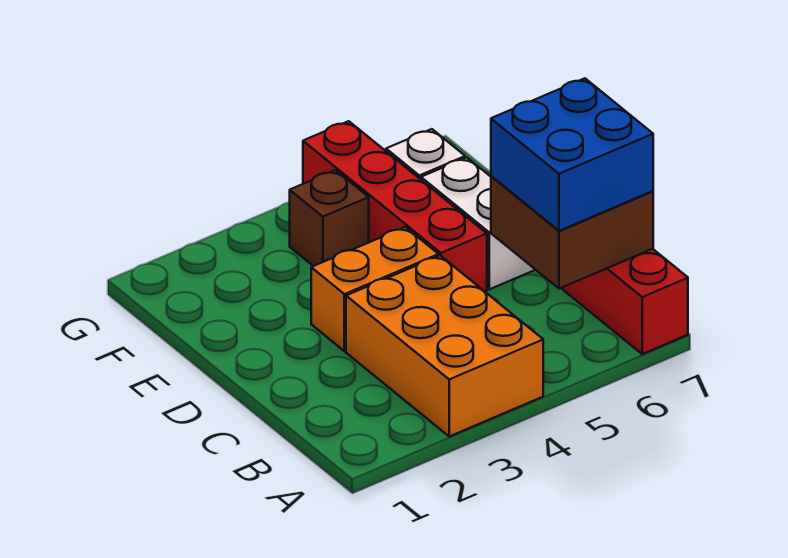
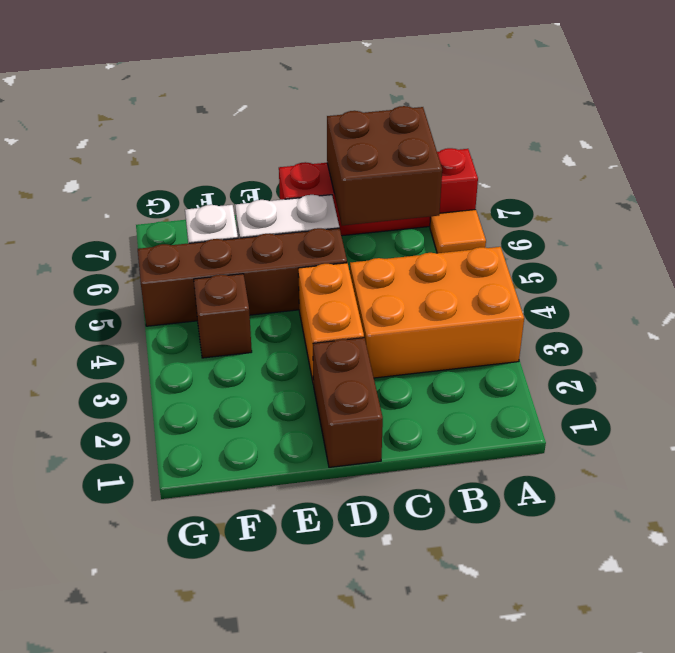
none -> orange 1x1 tile [430,210,486,253]
blue 2x2 brick [491,78,653,231] -> none
none -> brown 1x2 brick [313,338,383,467]
red 1x4 brick [303,121,487,291] -> brown 1x4 brick [138,228,347,326]

